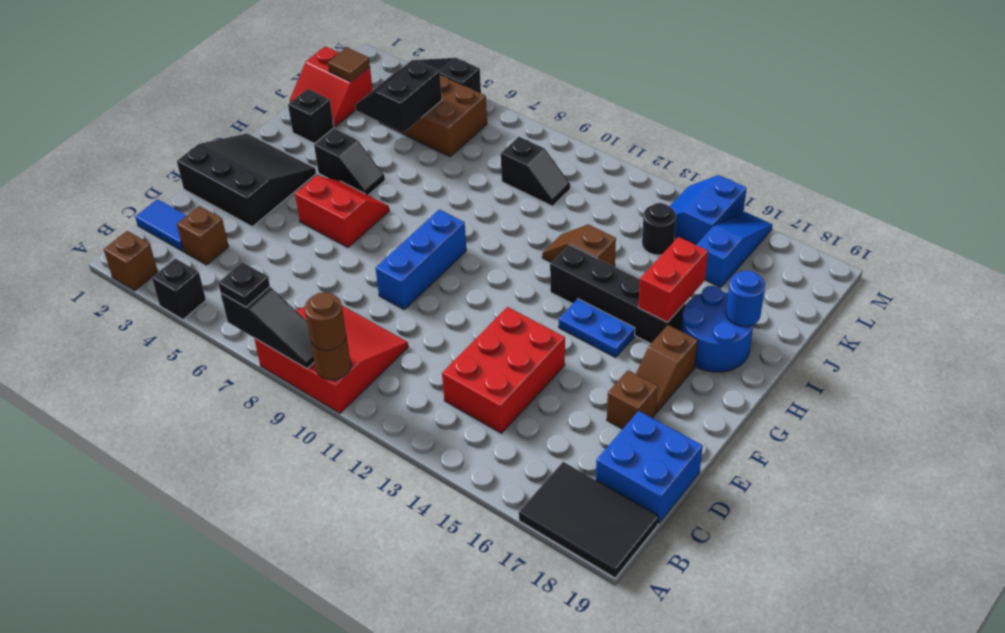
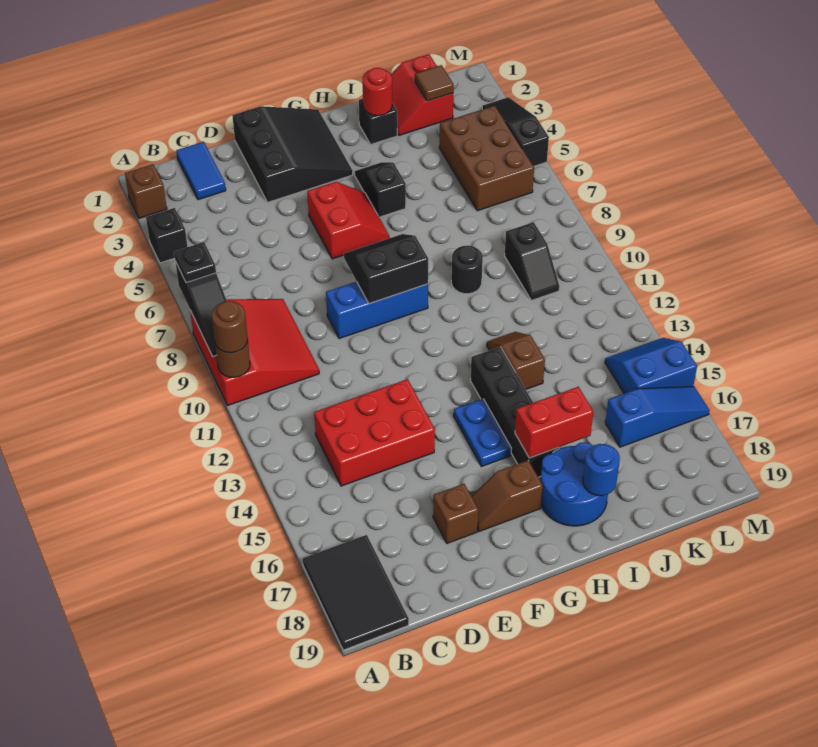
brown 1x1 brick [177,206,229,265] -> none
blue 2x2 brick [596,411,703,523] -> none
black 1x2 slope [314,129,385,195] -> black 1x2 slope turned to [355,162,406,217]
none -> red 1x1 round brick [363,68,392,116]
black 2x2 slope [355,60,442,133] -> black 2x2 slope moved to [344,234,428,304]
black 1x1 round brick [642,203,676,255] -> black 1x1 round brick moved to [451,245,483,294]

